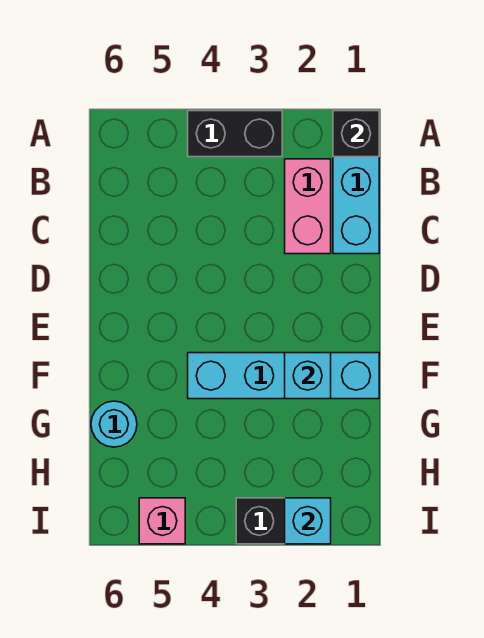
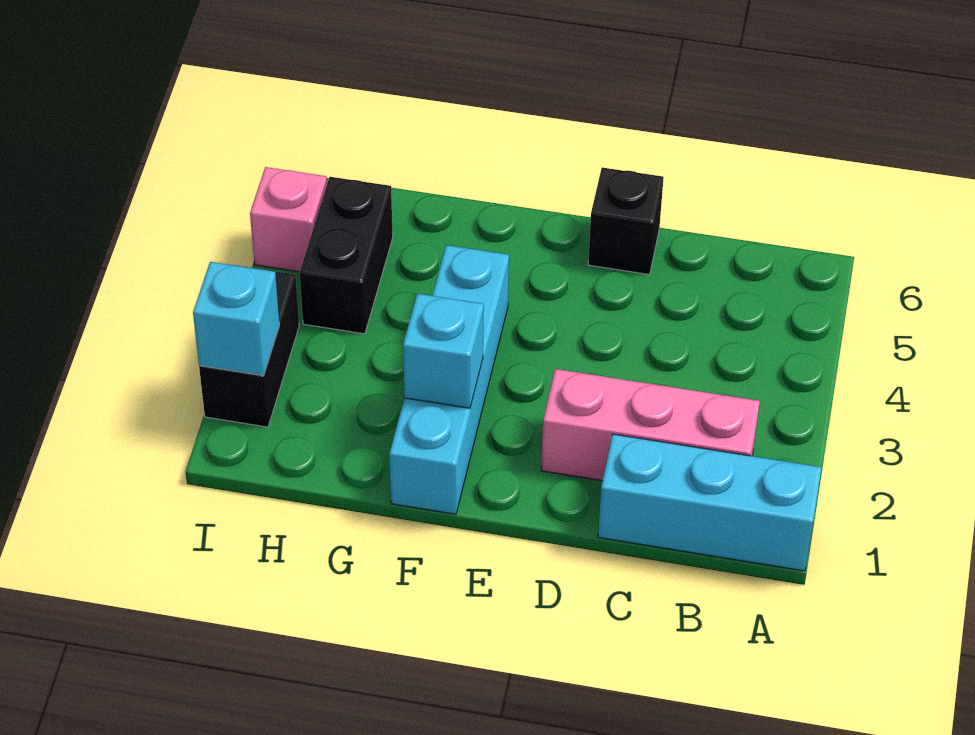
black 1x1 brick [333,111,379,157] -> black 1x1 brick moved to [588,168,664,274]
black 1x2 brick [188,111,282,157] -> black 1x2 brick moved to [300,177,393,334]
pink 1x2 brick [285,159,331,254] -> pink 1x3 brick [541,369,760,481]
cyan 1x1 round brick [91,401,137,447] -> none

